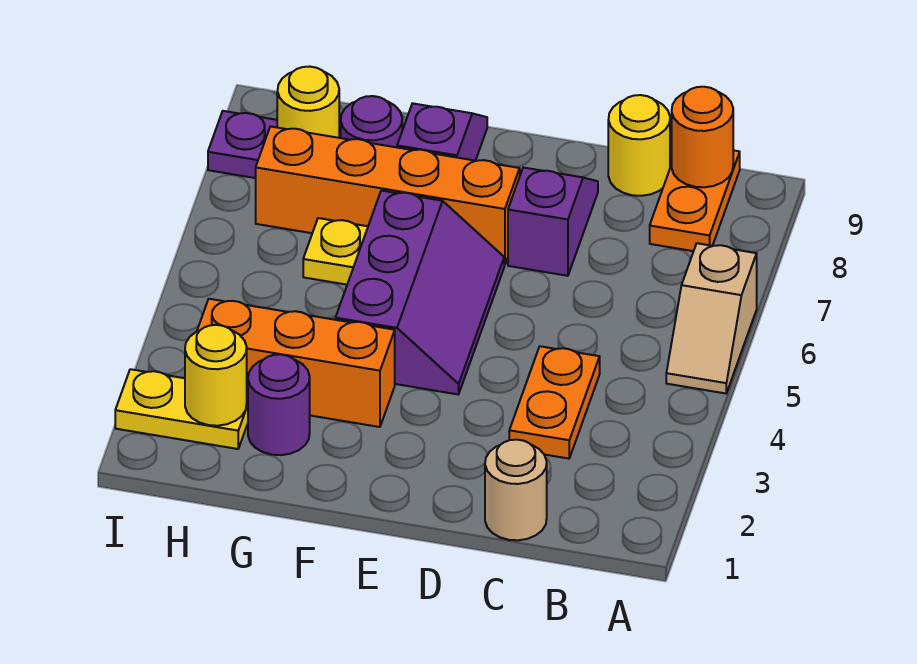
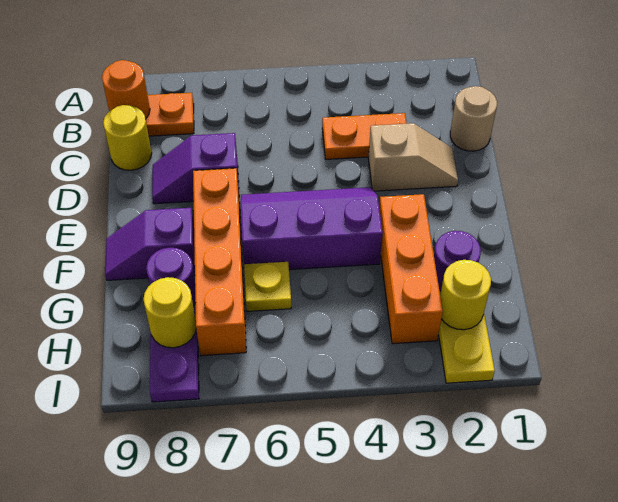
tan 1x2 slope [666,243,757,393] -> tan 1x2 slope moved to [368,123,458,191]

